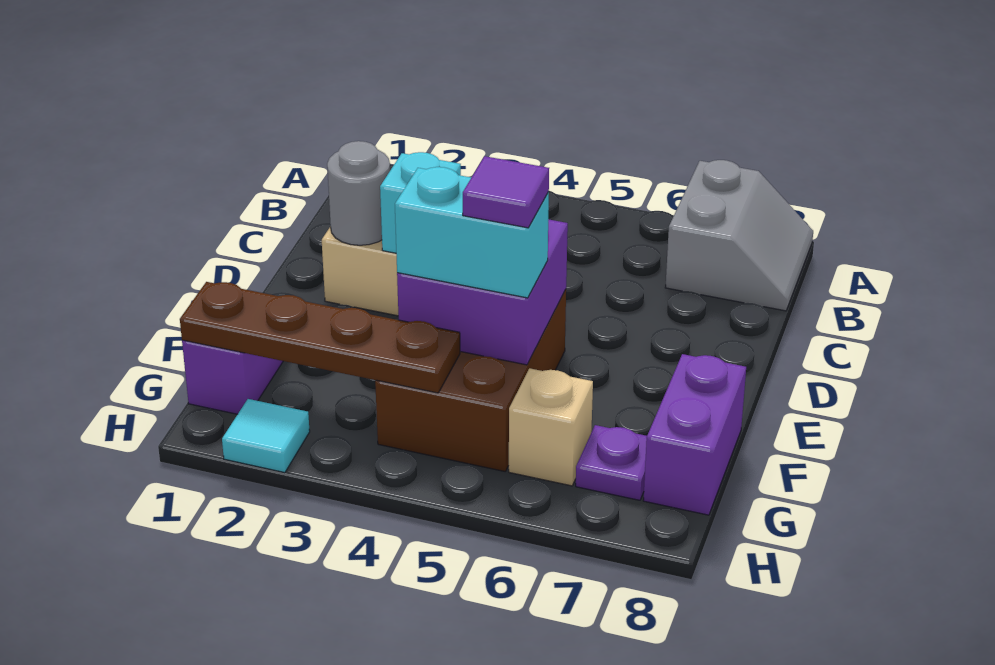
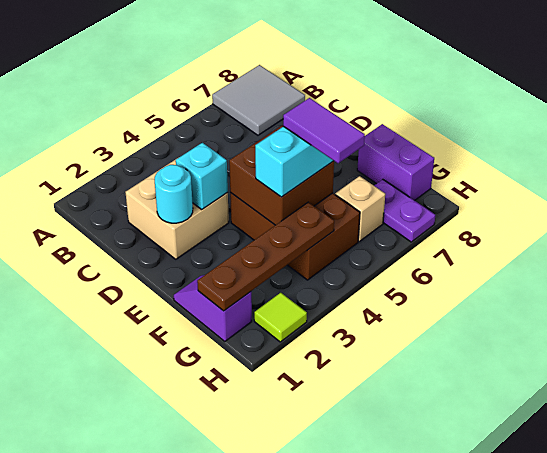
grey 2x2 slope [665,160,813,311] -> grey 2x2 tile [212,65,305,135]
grey 1x1 round brick [327,141,390,245] -> cyan 1x1 round brick [155,165,193,223]
purple 2x2 brick [397,219,568,365] -> brown 2x2 brick [229,126,334,225]
purple 1x1 tile [463,156,549,228] -> purple 1x2 tile [283,98,365,163]
purple 1x1 plate [576,425,647,500] -> purple 1x2 plate [374,179,435,242]
cyan 1x1 tile [222,399,310,473] -> lime 1x1 tile [254,293,307,342]

